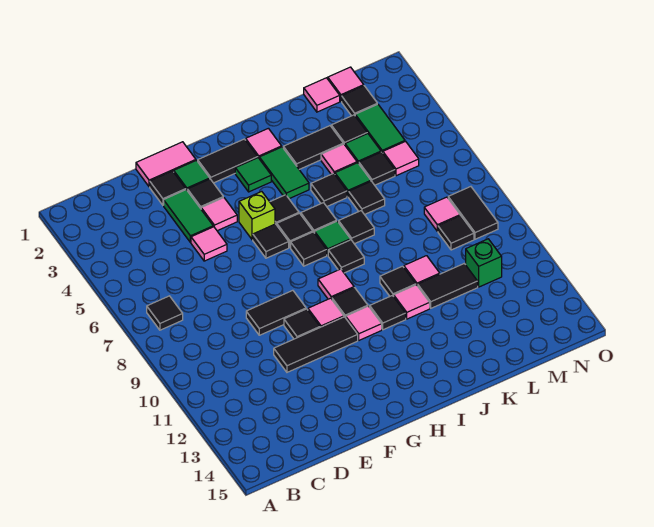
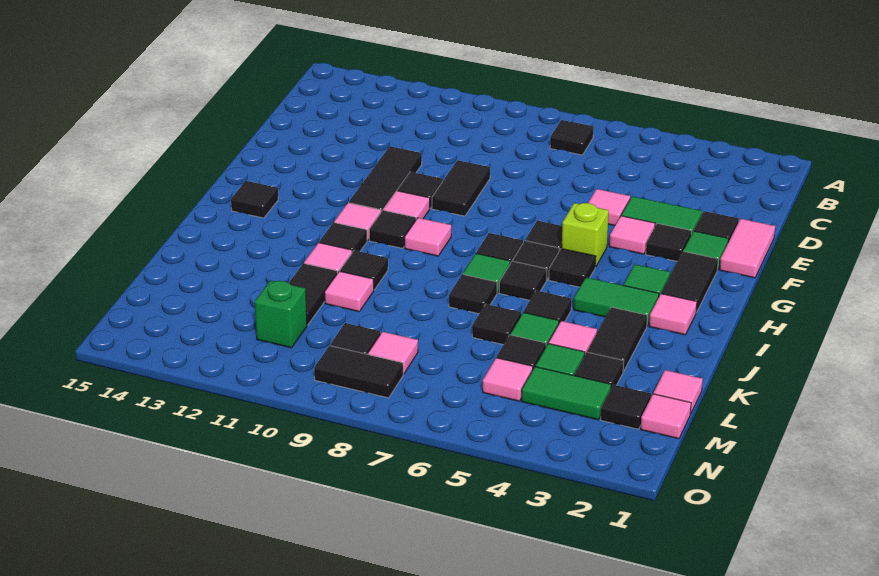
black 1x1 tile [328,240,364,273] -> black 1x1 tile moved to [231,181,278,218]

